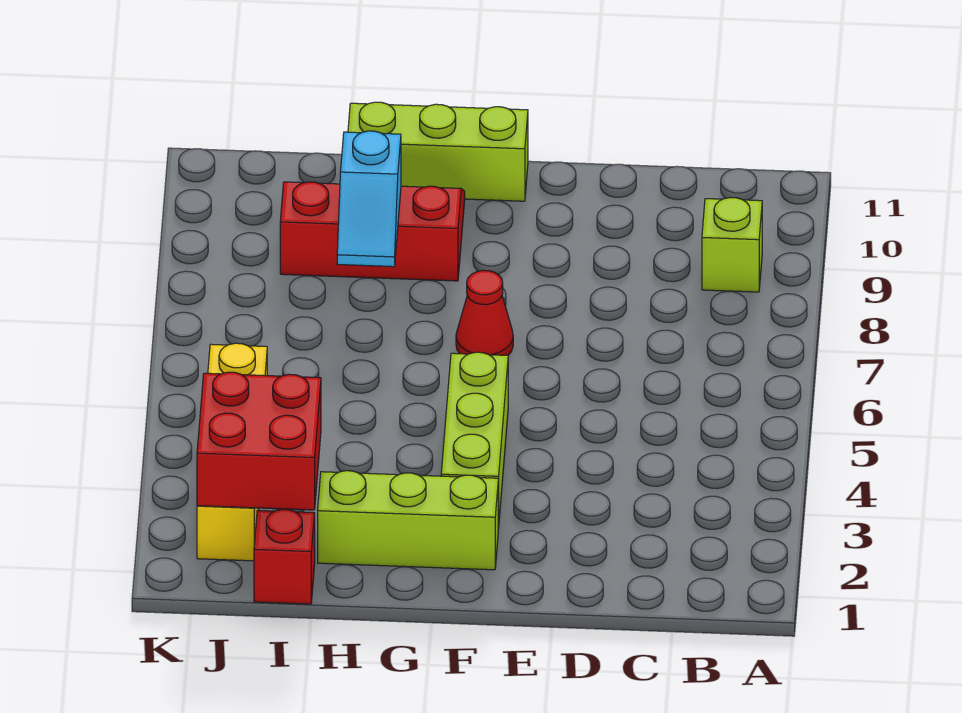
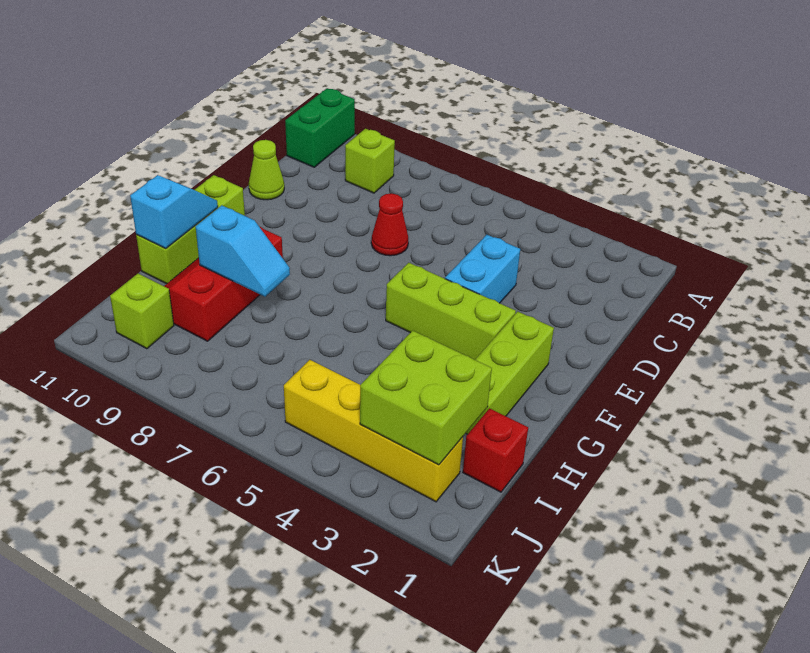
none -> green 1x2 brick [285,88,355,167]
none -> cyan 1x2 brick [445,235,520,303]
none -> lime 1x1 cone [249,140,284,200]
red 1x1 cone [456,270,513,355] -> red 1x1 cone moved to [371,194,408,256]
none -> cyan 1x2 slope [130,175,218,248]
red 2x2 brick [197,372,321,510] -> lime 2x2 brick [360,331,492,465]
none -> lime 1x1 brick [110,274,174,349]

